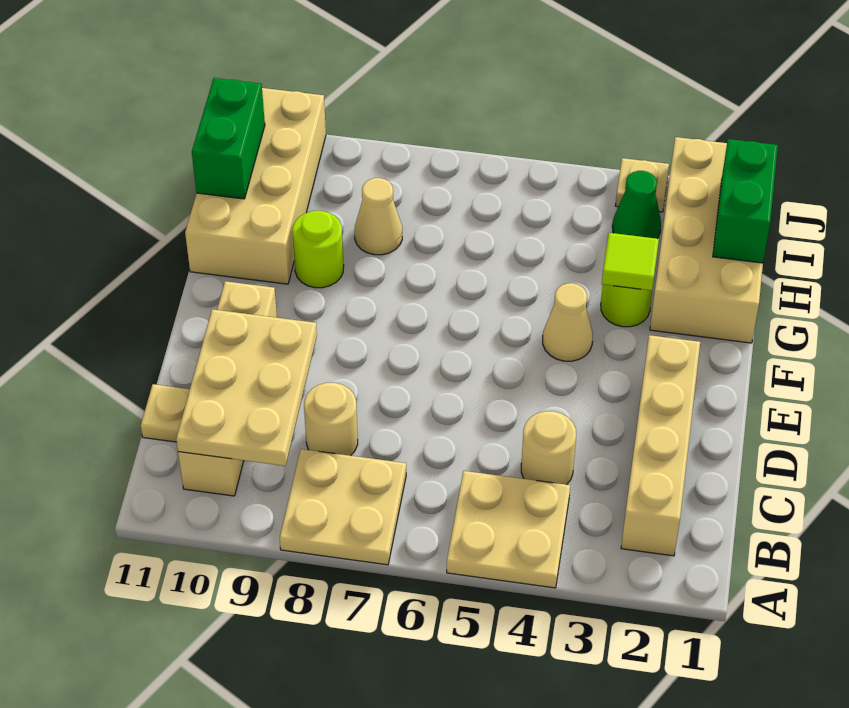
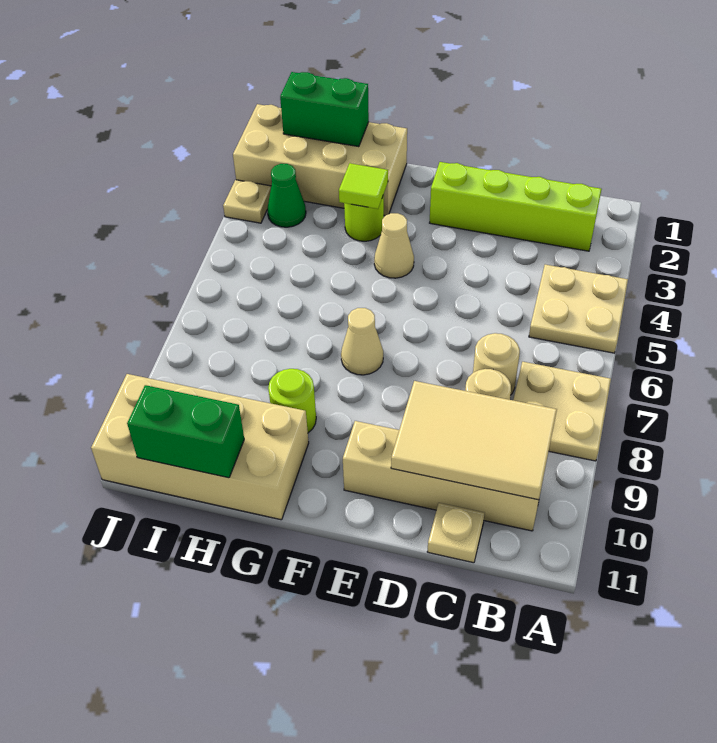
tan 1x4 brick [621,335,700,556] -> lime 1x4 brick [430,162,602,251]
tan 2x3 plate [176,309,317,466] -> tan 2x3 tile [391,381,557,500]
tan 1x1 round brick [521,411,576,485] -> tan 1x1 round brick moved to [473,333,520,395]
tan 1x1 cone [355,178,402,255] -> tan 1x1 cone moved to [341,308,383,375]

